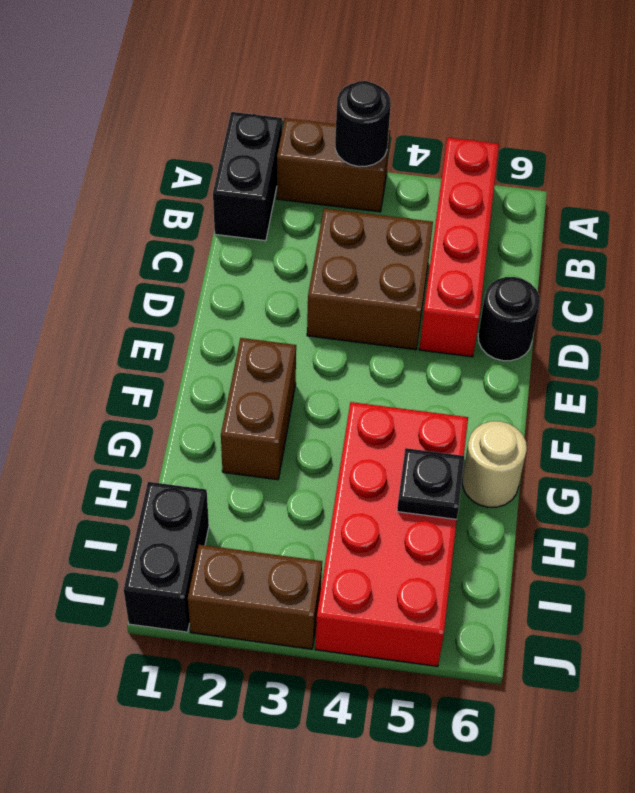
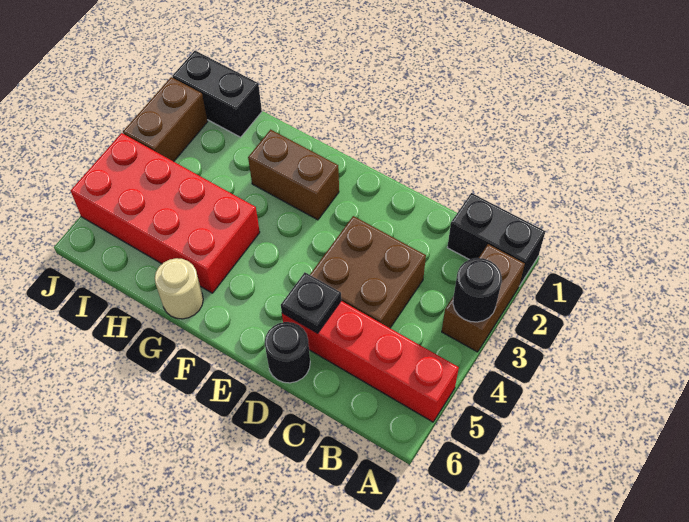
black 1x1 plate [397,448,465,519] -> black 1x1 plate moved to [281,272,341,333]

